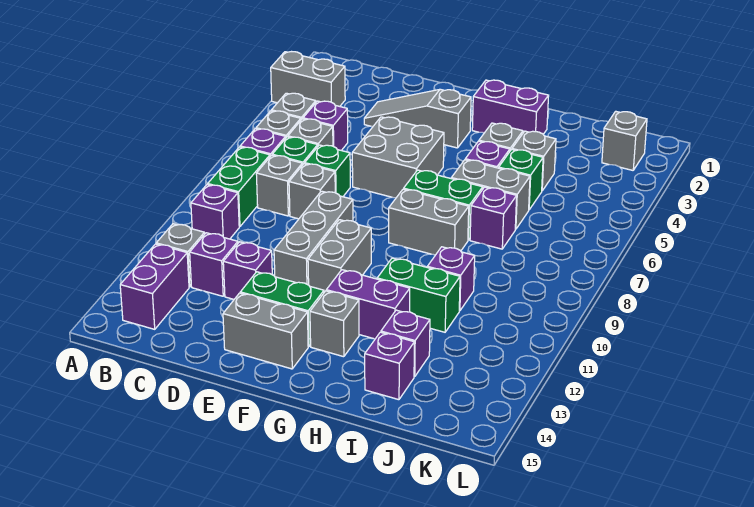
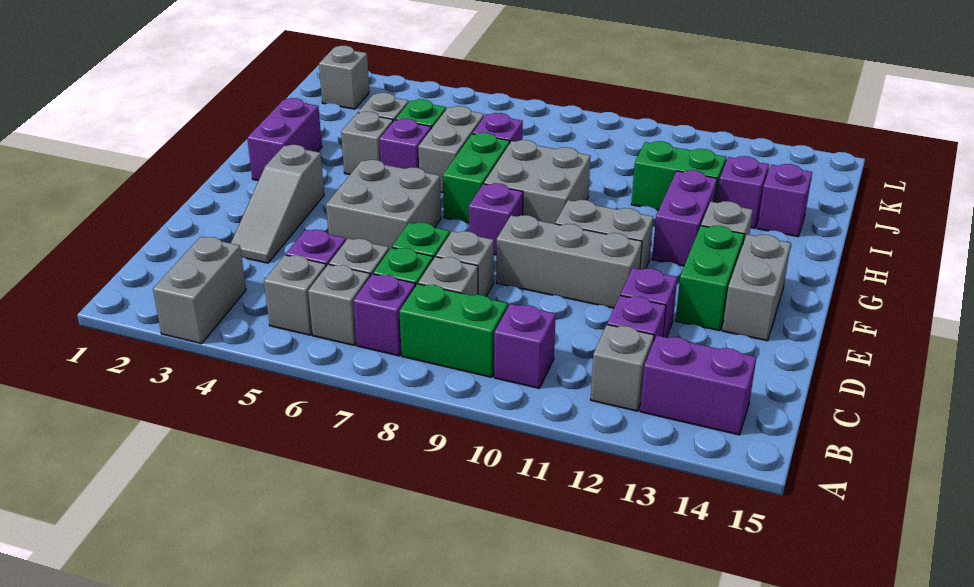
grey 1x2 brick [389,189,469,255] -> grey 2x2 brick [484,140,591,224]
green 1x2 brick [377,258,460,332] -> green 1x2 brick turned to [631,141,726,210]
purple 1x1 brick [427,247,475,311] -> purple 1x1 brick moved to [469,183,523,255]

